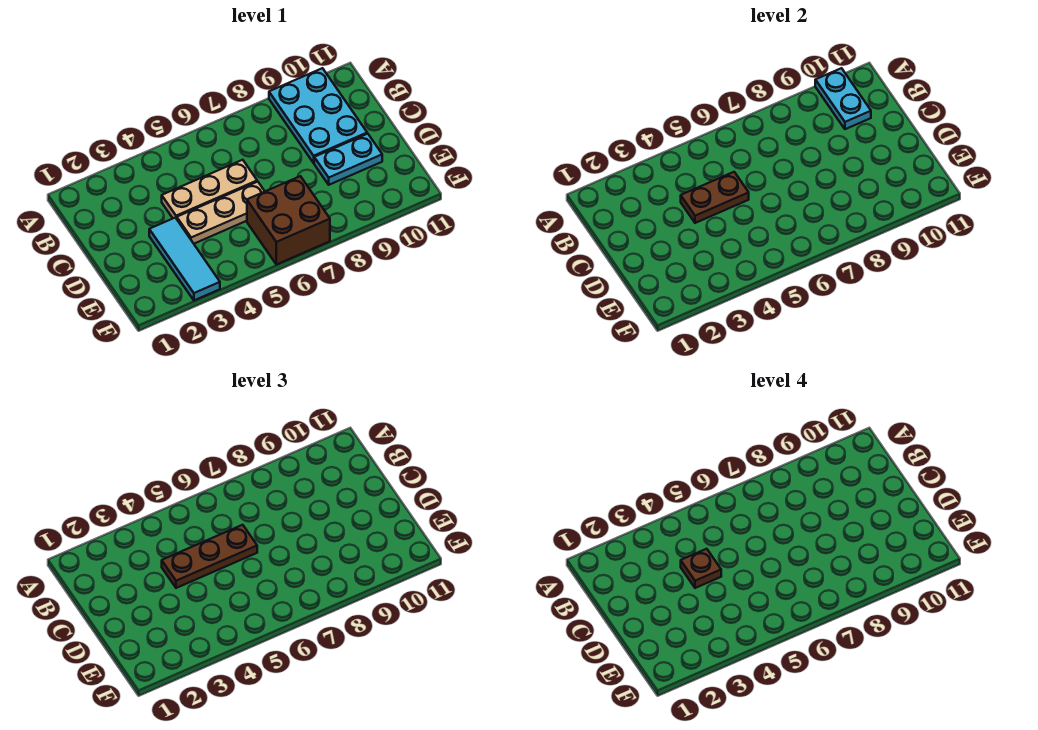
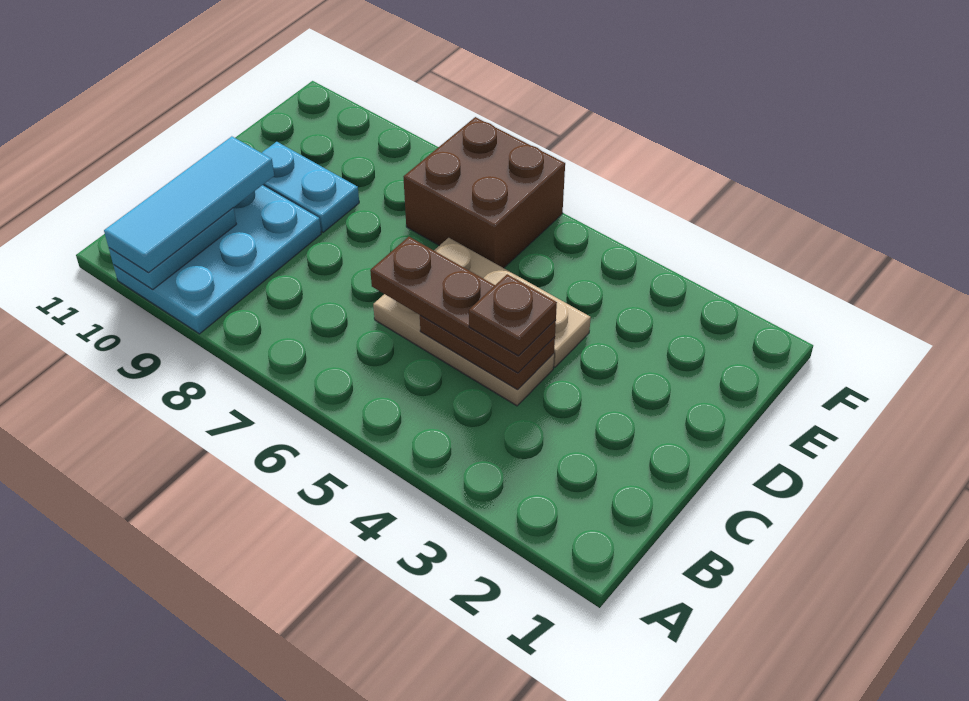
cyan 1x3 tile [149,218,220,300] -> cyan 1x3 tile moved to [104,136,274,273]

